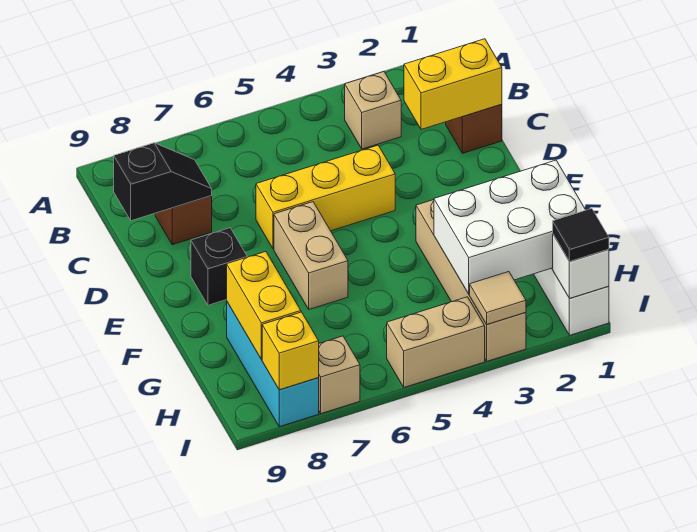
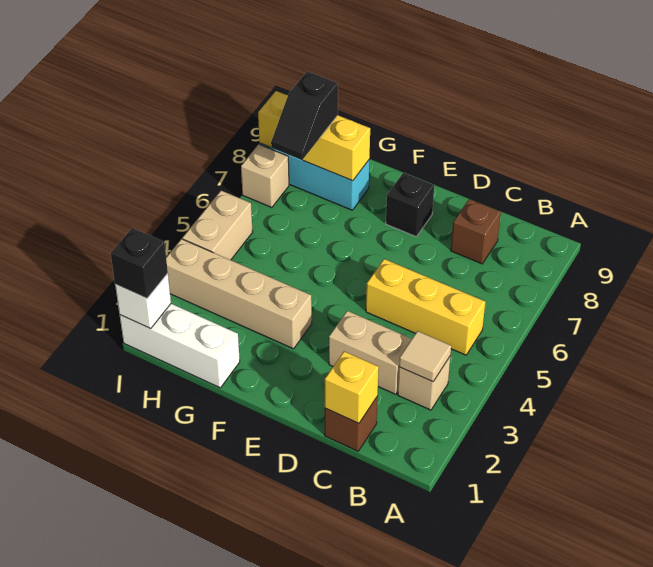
yellow 1x2 brick [404,39,502,129] -> yellow 1x1 brick [325,351,379,423]
black 1x2 slope [114,143,212,221] -> black 1x2 slope moved to [271,71,338,160]
yellow 1x3 brick [256,145,395,249] -> yellow 1x3 brick turned to [366,259,485,355]
tan 1x2 brick [274,202,348,309] -> tan 1x2 brick moved to [329,311,412,394]
white 2x3 brick [434,160,585,294] -> none
black 1x1 tile [553,209,609,262] -> black 1x1 brick [111,228,168,298]
tan 1x1 tile [470,272,526,324] -> tan 1x1 tile moved to [399,331,451,382]

